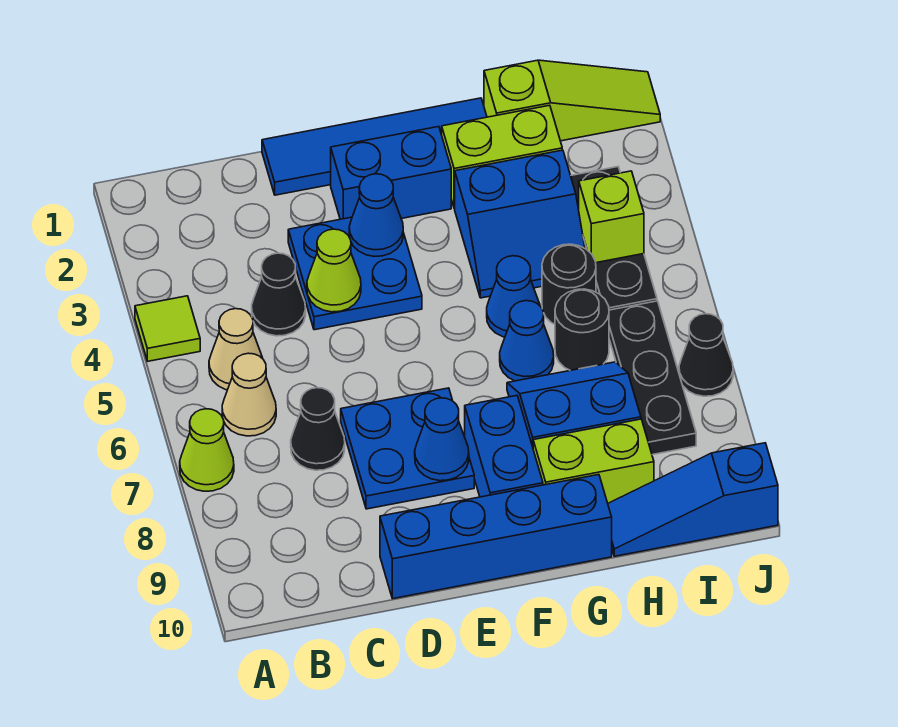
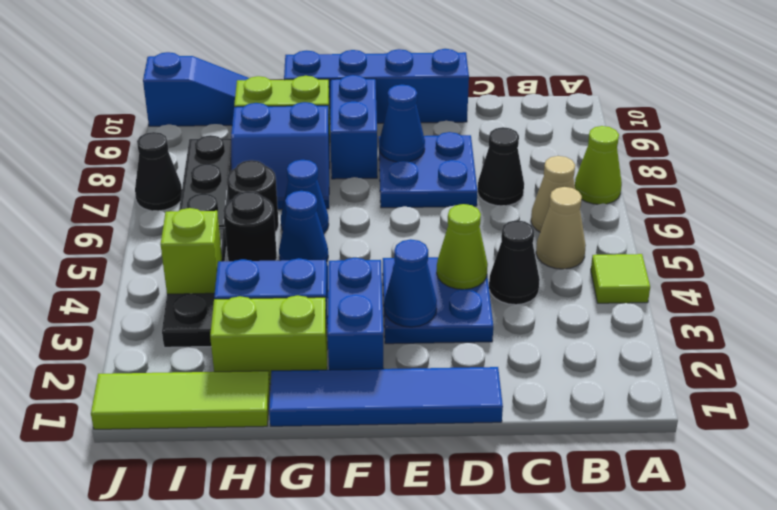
blue 1x2 brick [331,127,451,219] -> blue 1x2 brick turned to [328,258,384,370]
lime 1x3 slope [484,60,660,141] -> lime 1x3 tile [91,371,270,429]

